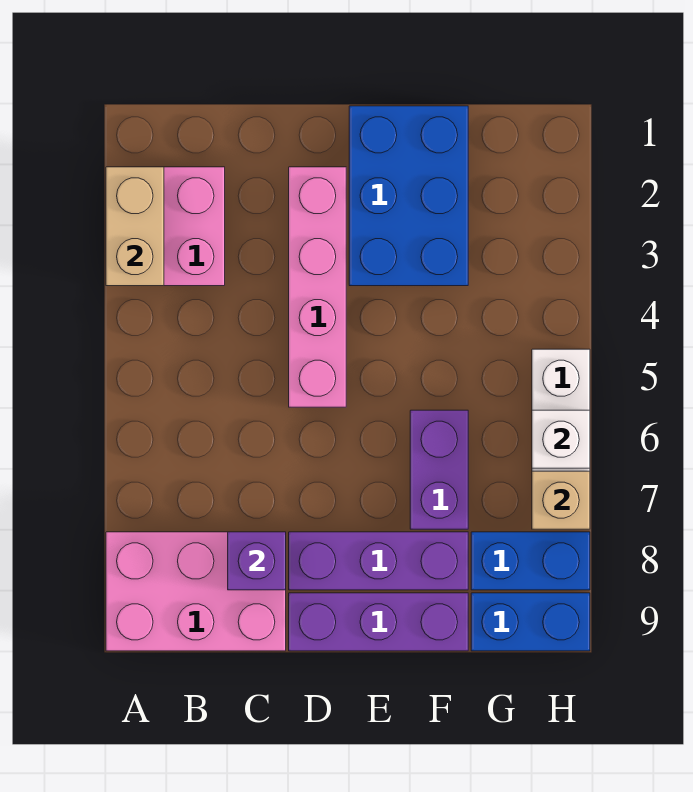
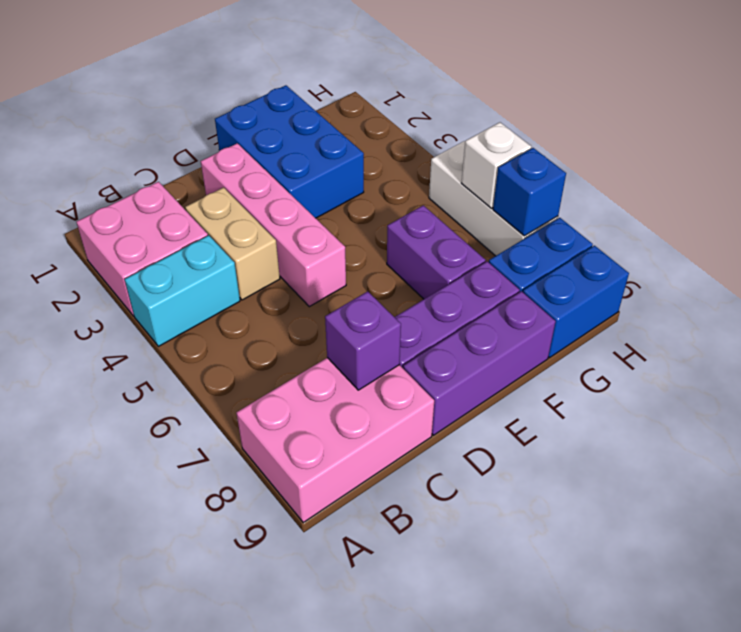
tan 1x2 brick [106,167,164,286] -> tan 1x2 brick moved to [185,187,280,300]
none -> cyan 1x2 brick [125,235,240,346]
tan 1x1 brick [532,471,590,529] -> blue 1x1 brick [493,148,566,236]

